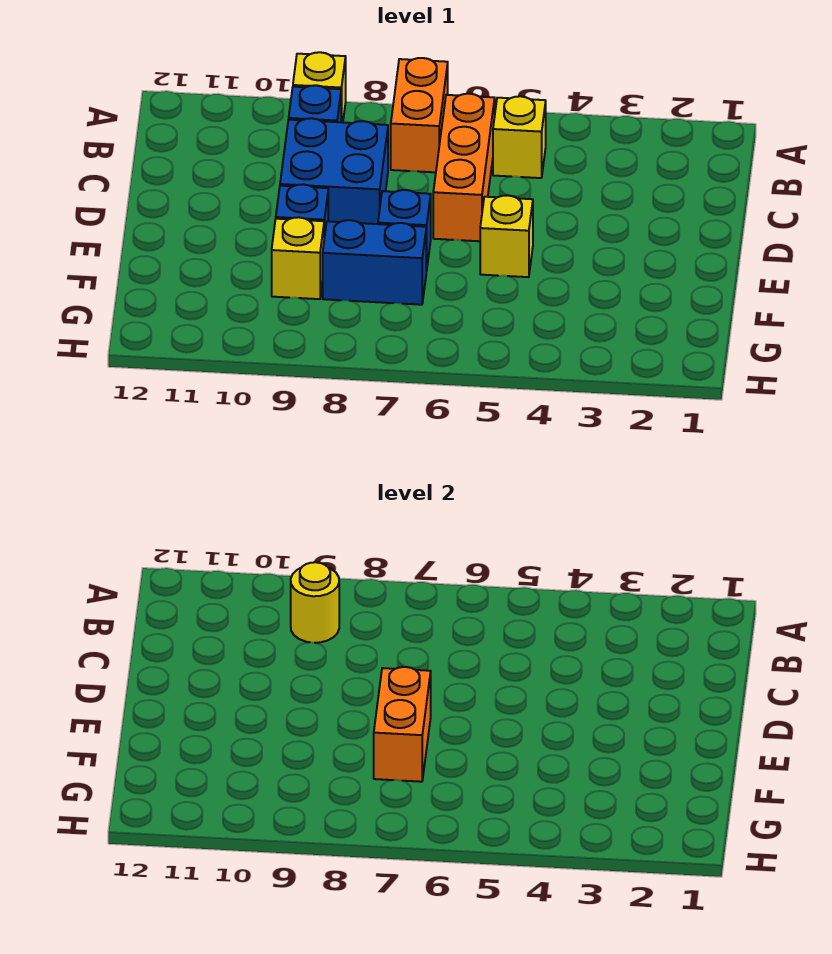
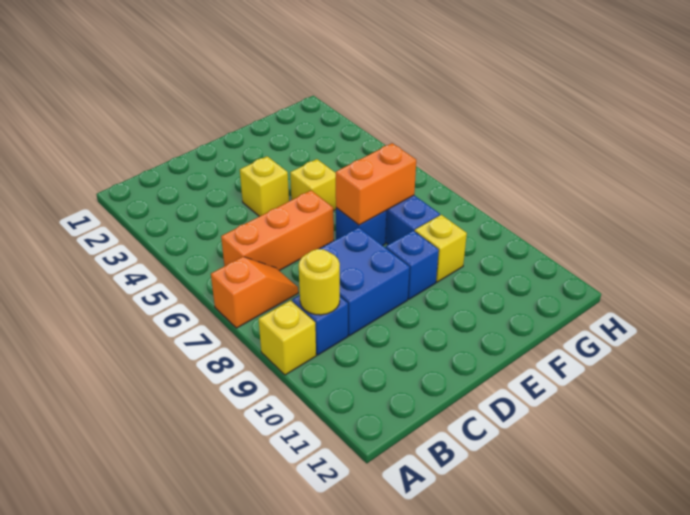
orange 1x2 brick [391,58,448,172] -> orange 1x2 slope [211,257,298,328]
yellow 1x1 brick [493,96,546,178] -> yellow 1x1 brick moved to [240,156,289,216]

